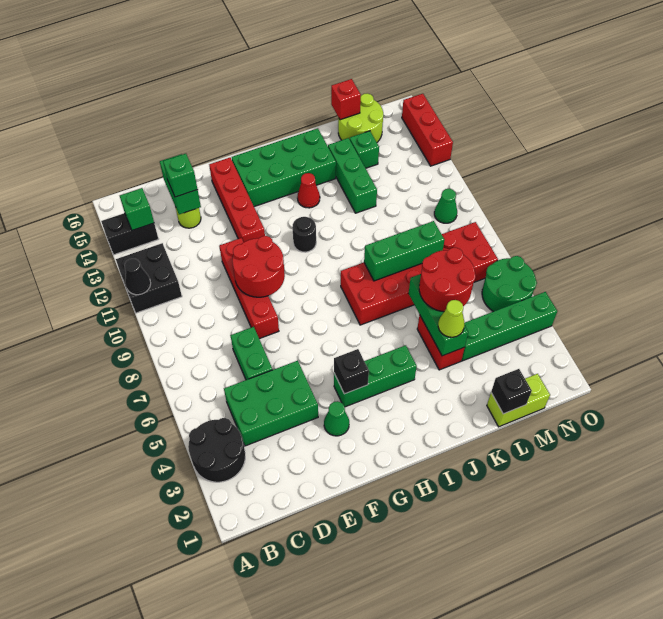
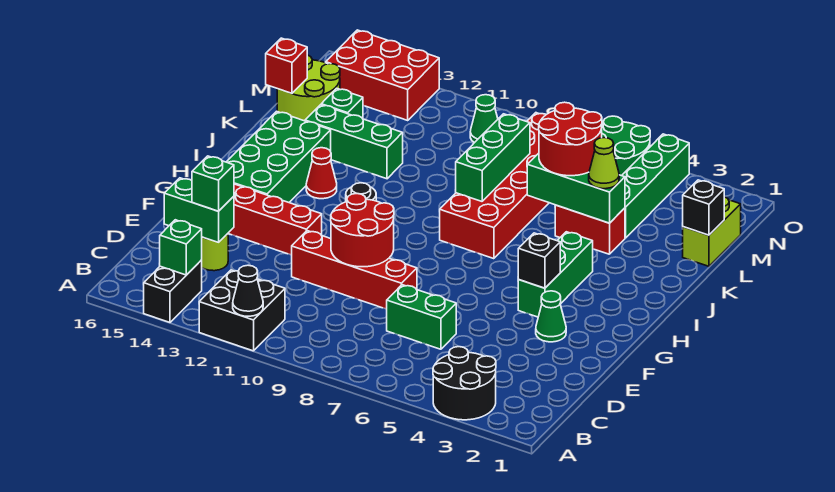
green 2x3 brick [224,361,318,446] -> none
red 1x3 brick [402,94,453,166] -> red 2x3 brick [325,30,439,120]

